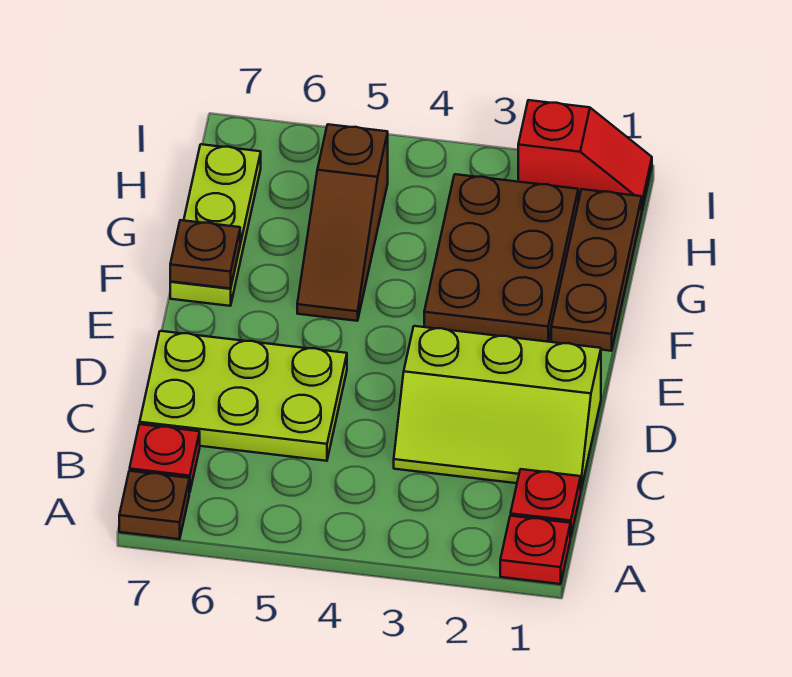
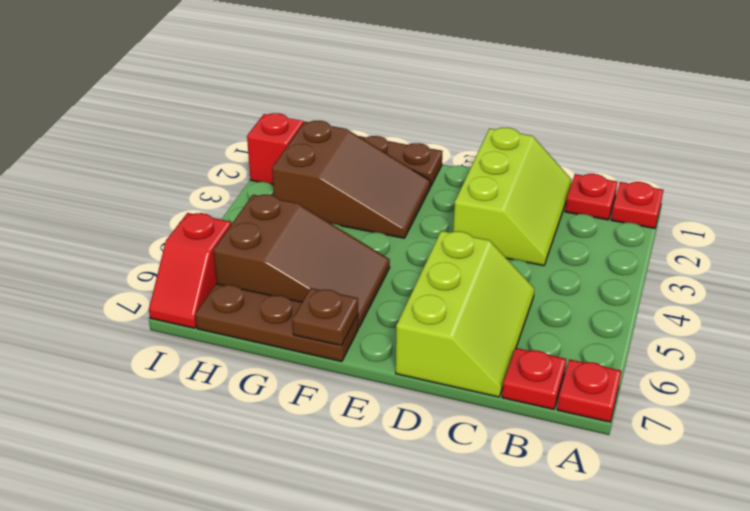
brown 1x1 plate [119,471,189,539] -> red 1x1 plate [557,359,621,422]
lime 2x3 plate [140,331,347,461] -> lime 2x3 slope [396,231,535,397]
brown 2x3 plate [424,174,578,342] -> brown 2x3 slope [272,121,430,238]
brown 1x3 slope [297,124,388,321] -> brown 2x3 slope [213,195,390,328]
lime 1x3 plate [170,144,261,306] -> brown 1x3 plate [195,284,358,362]
none -> red 1x2 slope [149,213,231,328]

